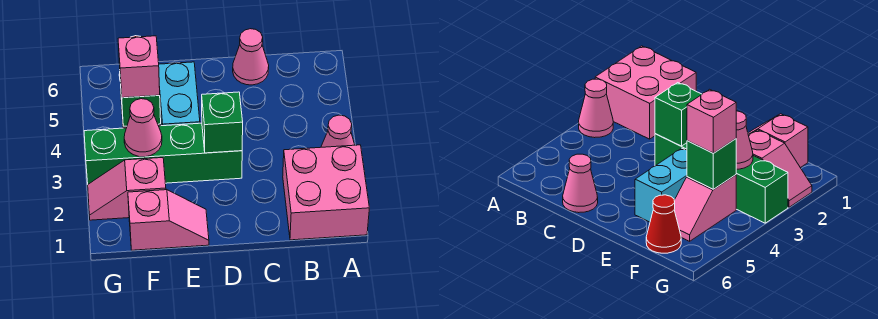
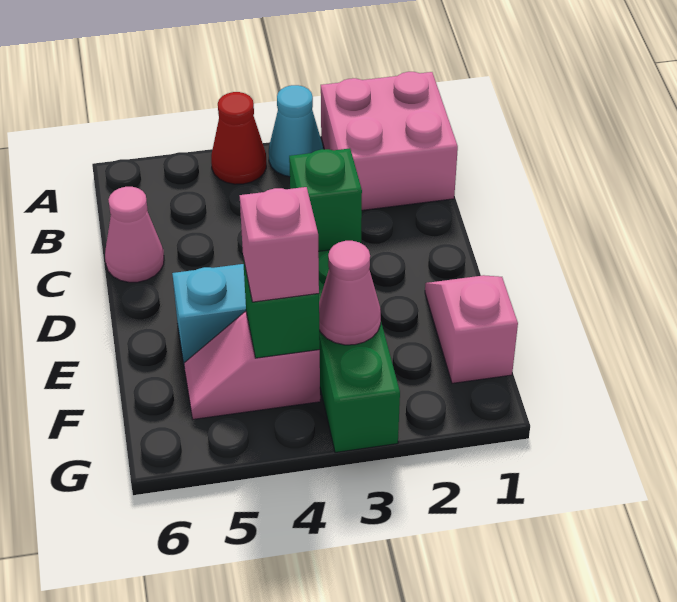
pink 1x1 cone [321,115,355,147] -> cyan 1x1 cone [269,85,323,177]
pink 1x2 slope [88,158,166,220] -> none
red 1x1 cone [646,195,681,253] -> red 1x1 cone moved to [211,92,266,184]

